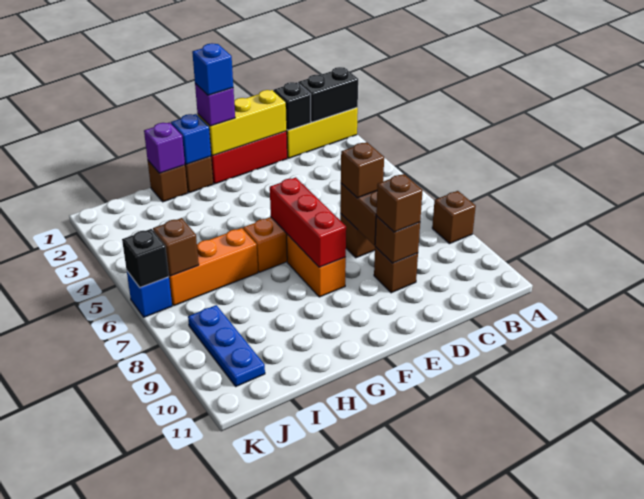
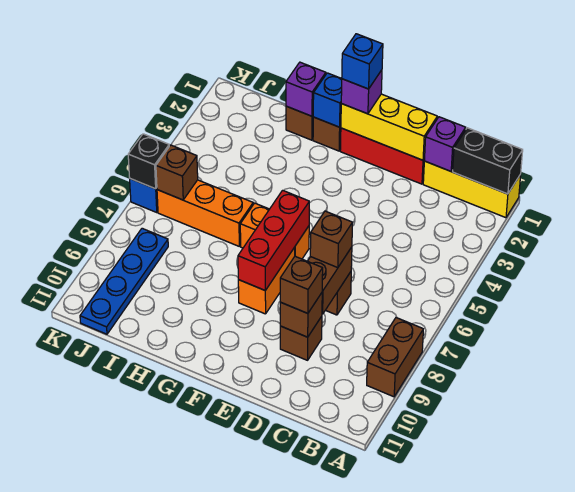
brown 1x1 brick [432,191,476,244] -> brown 1x2 brick [367,318,423,397]
black 1x1 brick [274,82,311,130] -> purple 1x1 brick [424,117,466,171]
blue 1x3 plate [188,305,265,386] -> blue 1x4 plate [80,228,168,334]

